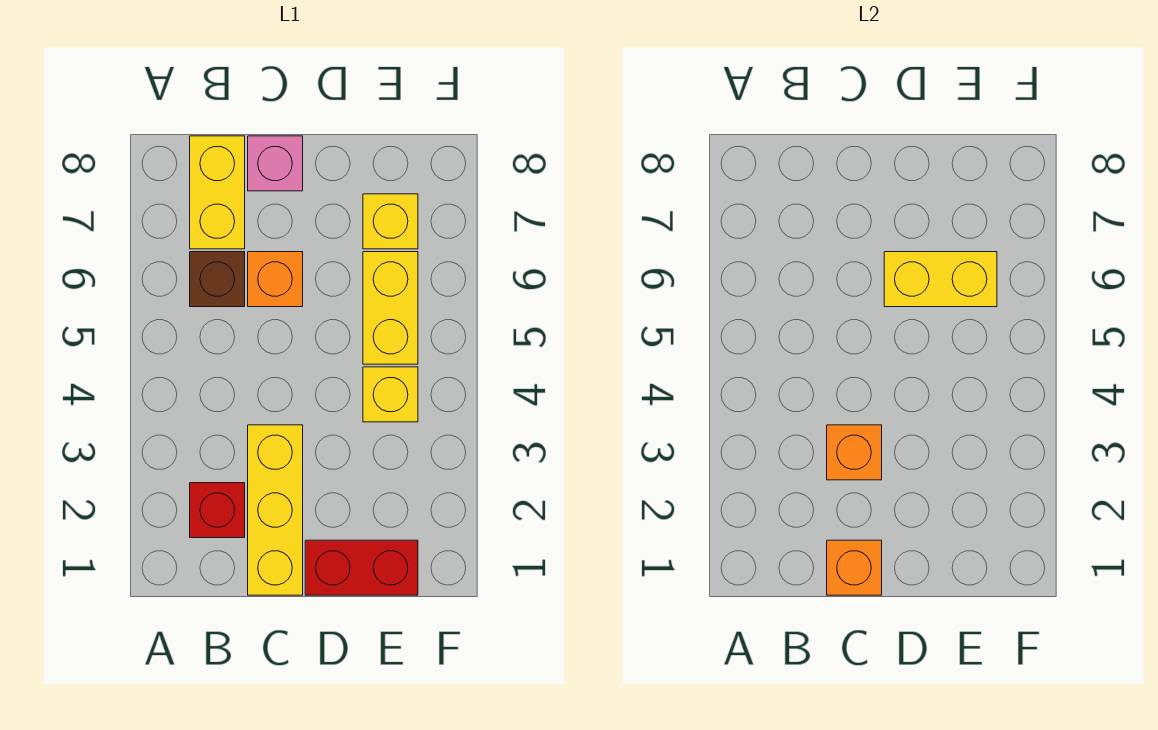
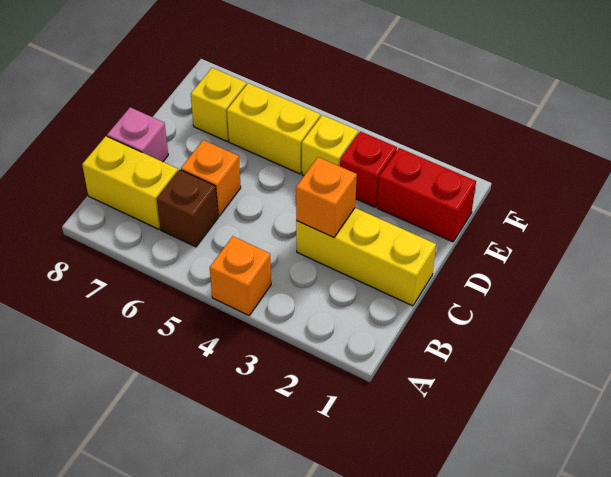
red 1x1 brick [190,483,245,538] -> red 1x1 brick moved to [340,131,397,207]
orange 1x1 brick [827,540,882,595] -> orange 1x1 brick moved to [210,236,271,315]
red 1x2 brick [305,540,418,595] -> red 1x2 brick turned to [377,148,476,242]
yellow 1x2 brick [884,252,997,307] -> none

